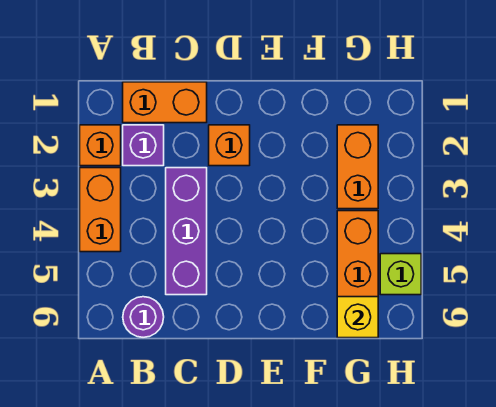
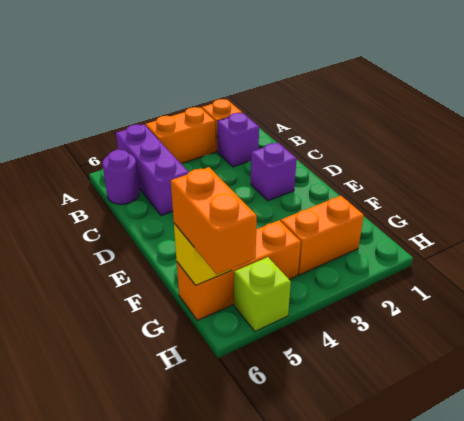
orange 1x2 brick [123,82,207,123] -> orange 1x2 brick moved to [171,167,257,274]
purple 1x3 brick [166,168,207,295] -> purple 1x3 brick turned to [116,124,189,216]
orange 1x1 brick [209,125,250,166] -> purple 1x1 brick [251,143,297,201]

